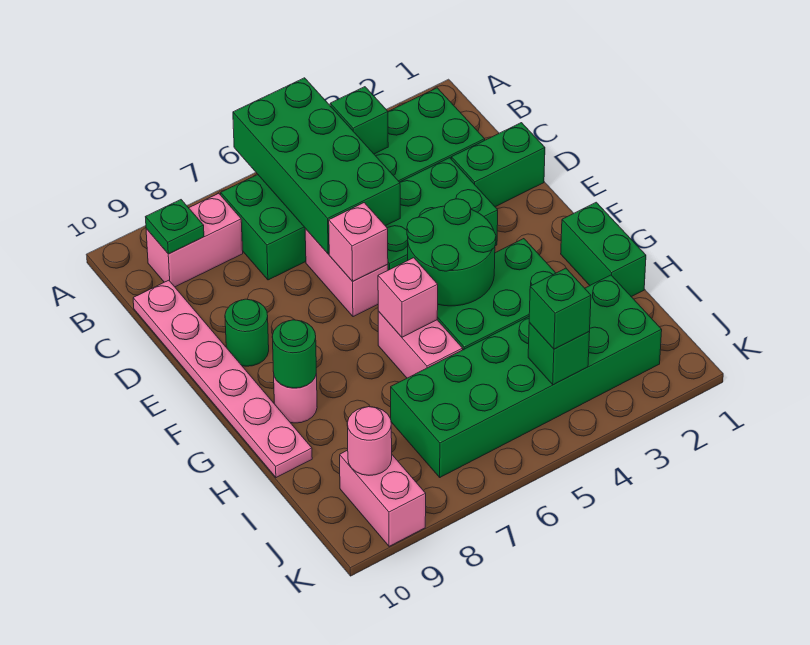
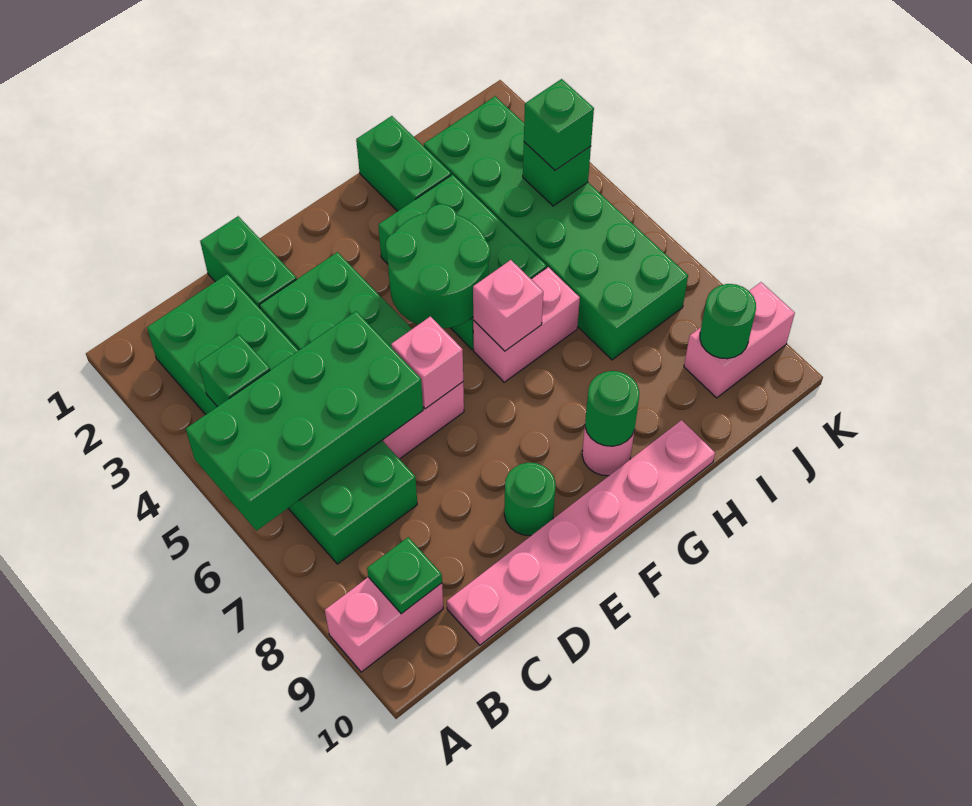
pink 1x2 brick [146,193,243,287] -> pink 1x2 brick turned to [325,577,443,672]
green 1x2 brick [561,202,646,297] -> green 1x2 brick turned to [356,116,451,211]
pink 1x1 round brick [347,407,392,475] -> green 1x1 round brick [700,284,756,359]

